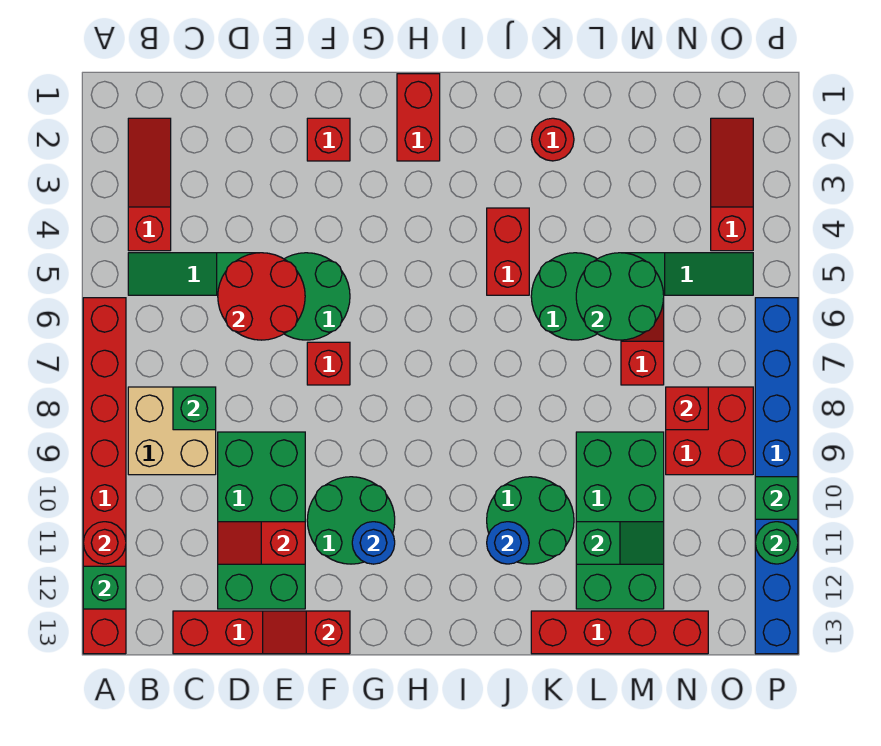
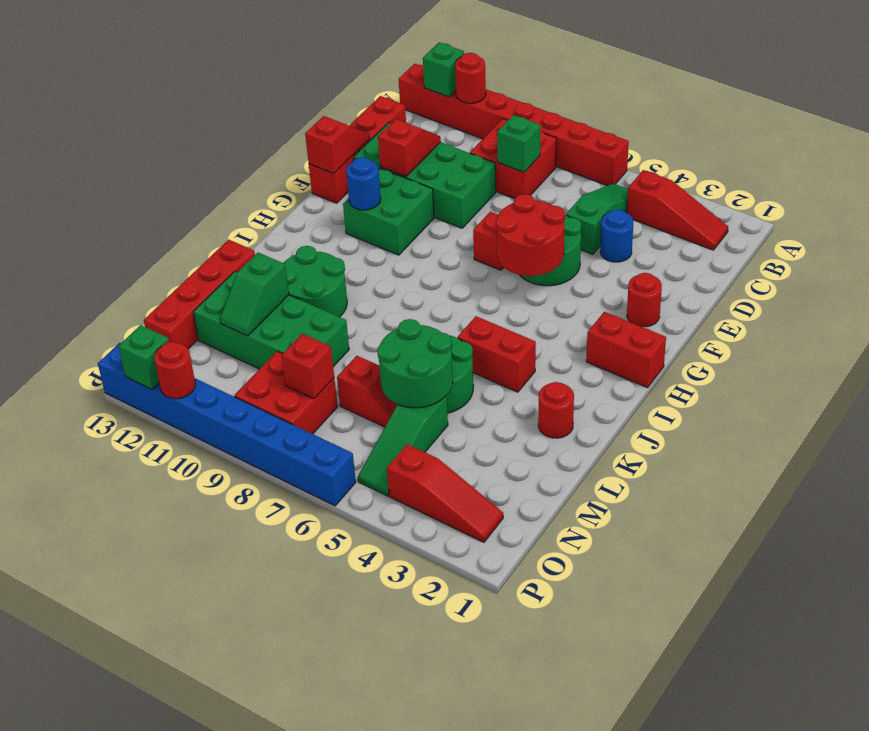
tan 2x2 brick [128,387,216,475] -> red 2x2 brick [470,118,557,199]
red 2x2 round brick [218,253,305,340] -> red 2x2 round brick moved to [496,194,565,276]
red 1x1 brick [307,118,350,161] -> red 1x1 round brick [627,273,662,327]
green 2x2 round brick [307,477,395,564] -> green 2x2 brick [343,168,434,255]
blue 1x1 round brick [487,522,529,564] -> blue 1x1 round brick moved to [600,210,633,262]
green 1x1 brick [755,477,798,519] -> green 1x1 brick moved to [118,325,169,389]
green 1x1 round brick [755,522,798,564] -> red 1x1 round brick [154,342,196,399]

